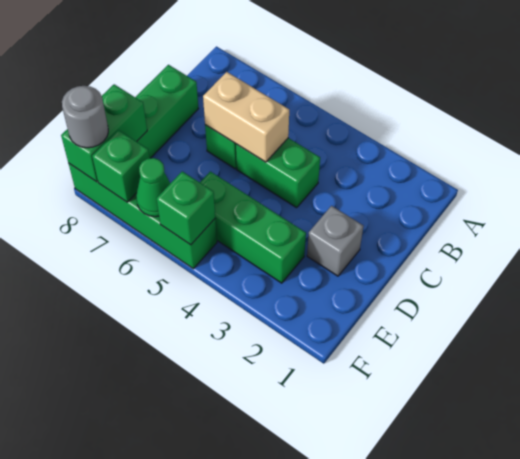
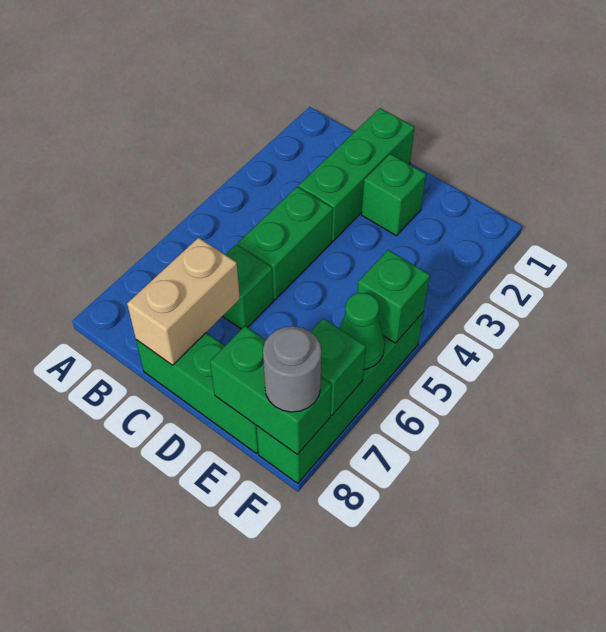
tan 1x2 brick [203,72,289,162] -> tan 1x2 brick moved to [127,238,240,365]
grey 1x1 brick [307,206,363,276] -> green 1x1 brick [362,154,426,236]
green 1x3 brick [200,171,306,283] -> green 1x3 brick moved to [299,108,415,241]

